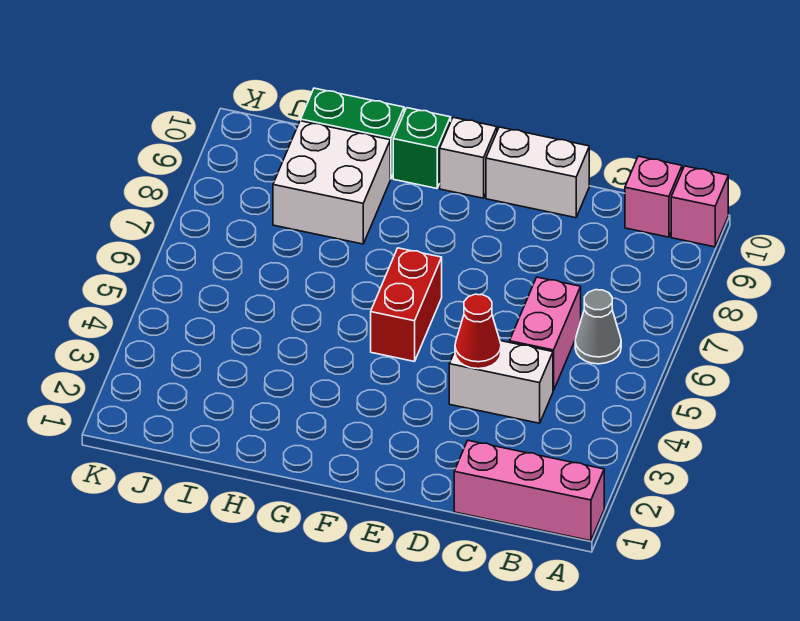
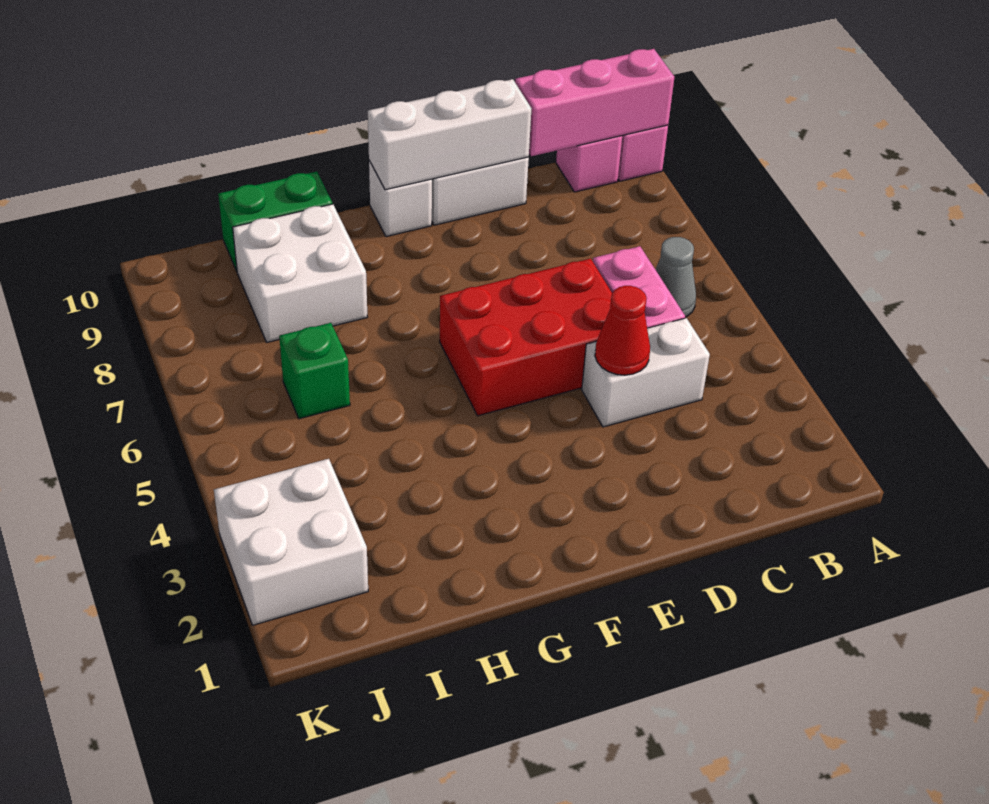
pink 1x3 brick [454,441,604,541] -> pink 1x3 brick moved to [515,49,674,156]
none -> white 1x3 brick [368,79,531,190]
red 1x2 brick [371,248,442,362] -> red 2x3 brick [440,258,612,416]
green 1x1 brick [393,108,451,188] -> green 1x1 brick moved to [279,323,350,419]
none -> white 2x2 brick [214,459,368,625]

